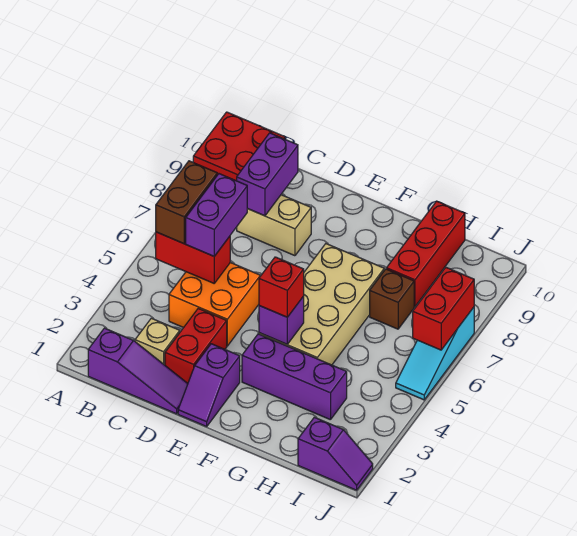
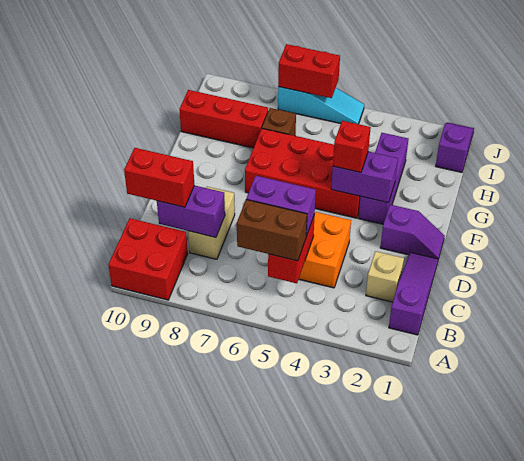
red 1x2 brick [165,308,227,383] -> red 1x2 brick moved to [124,148,194,207]
tan 2x4 brick [259,244,384,365] -> red 2x4 brick [245,129,361,218]
purple 1x1 brick [259,296,304,344] -> purple 1x2 brick [331,152,398,203]

